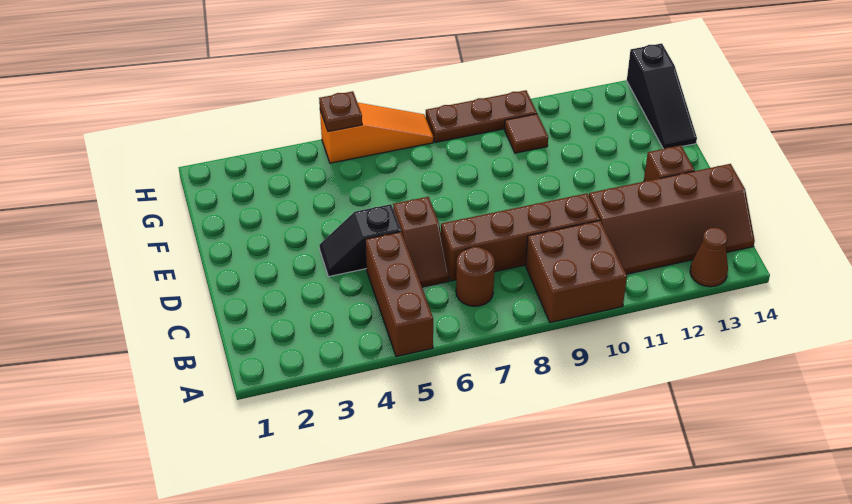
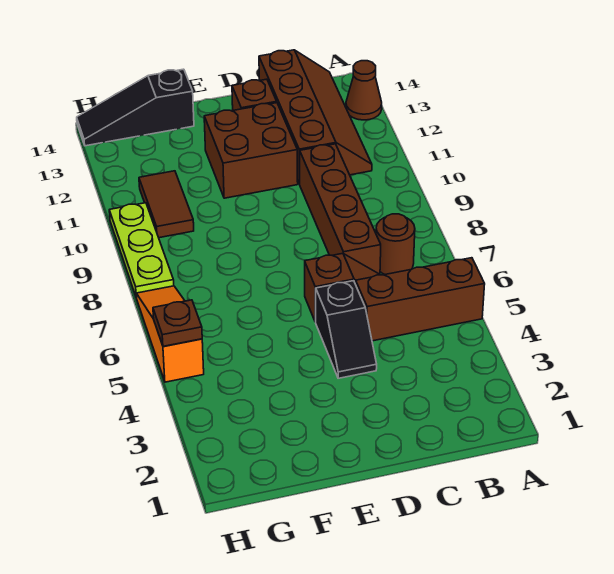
brown 2x2 brick [526,221,627,323] -> brown 2x2 brick moved to [204,103,298,198]
black 1x3 slope [627,43,697,149] -> black 1x3 slope turned to [77,69,194,146]
brown 1x1 tile [504,114,548,153] -> brown 1x2 tile [139,171,194,238]
brown 1x3 plate [426,90,537,142] -> lime 1x3 plate [109,203,174,298]

